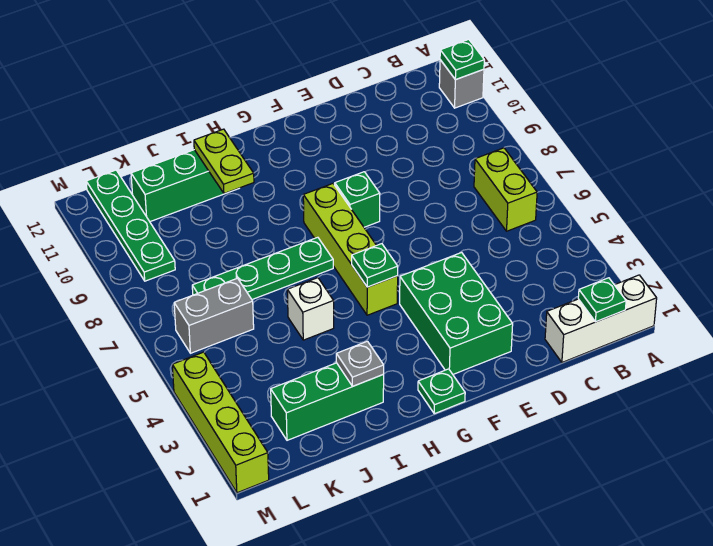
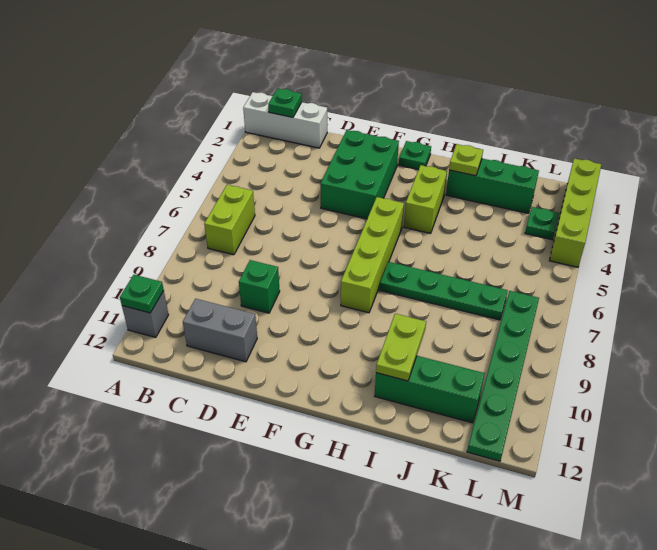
green 1x1 brick [335,172,380,227] -> green 1x1 brick moved to [239,260,280,313]
green 1x1 plate [352,244,398,287] -> green 1x1 plate moved to [525,207,559,240]
none -> lime 1x2 brick [404,165,447,233]
grey 1x1 plate [336,341,384,386] -> lime 1x1 plate [449,144,483,176]
white 1x1 brick [287,278,334,340] -> none
grey 1x2 brick [174,278,254,353] -> grey 1x2 brick moved to [183,299,257,362]
green 1x4 plate [86,170,175,281] -> green 1x6 plate [467,291,539,461]

